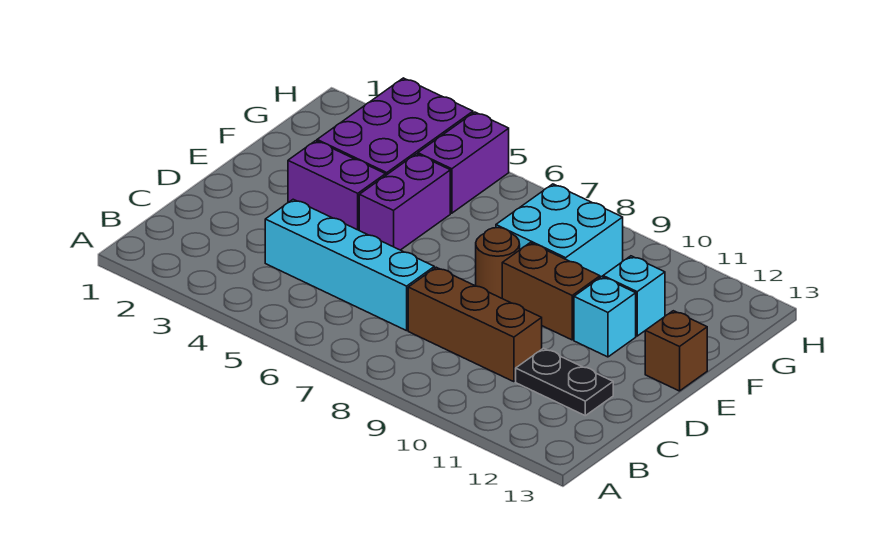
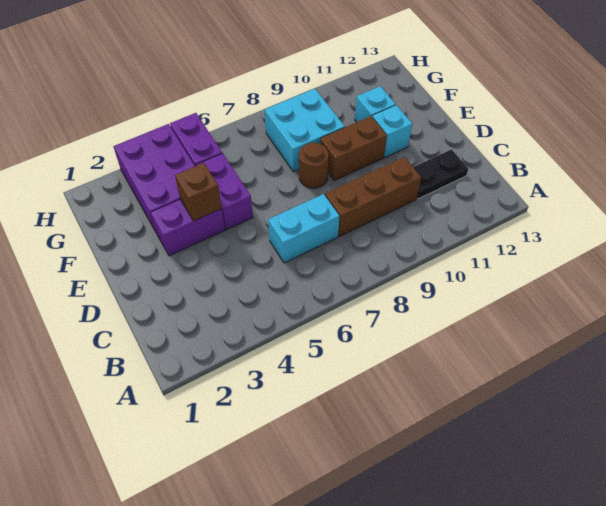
cyan 1x4 brick [265,199,434,331] -> cyan 1x2 brick [268,194,339,263]
brown 1x1 brick [645,311,707,391] -> brown 1x1 brick moved to [175,163,222,221]

